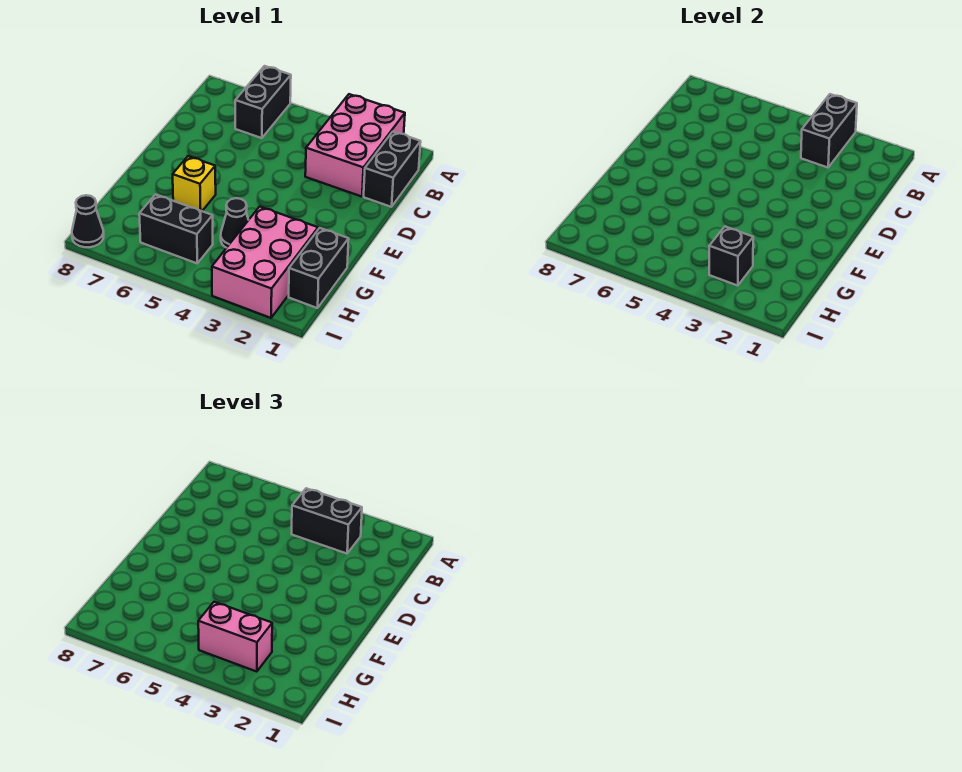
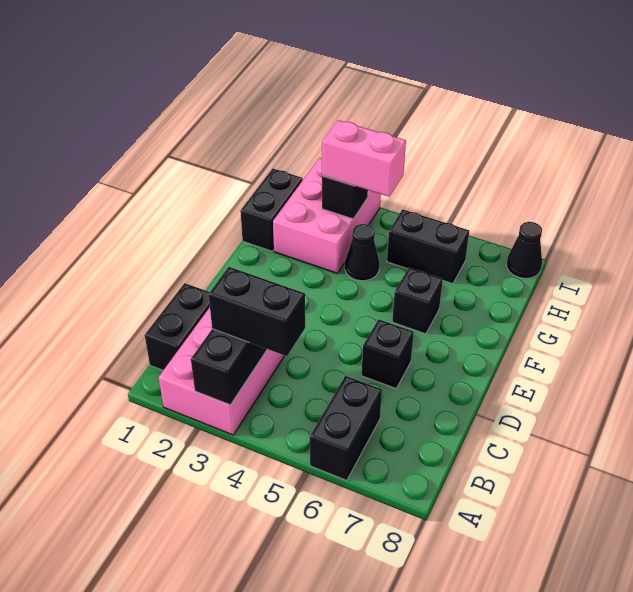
none -> black 1x1 brick [362,319,414,388]
yellow 1x1 brick [173,156,216,211] -> black 1x1 brick [392,268,443,334]

